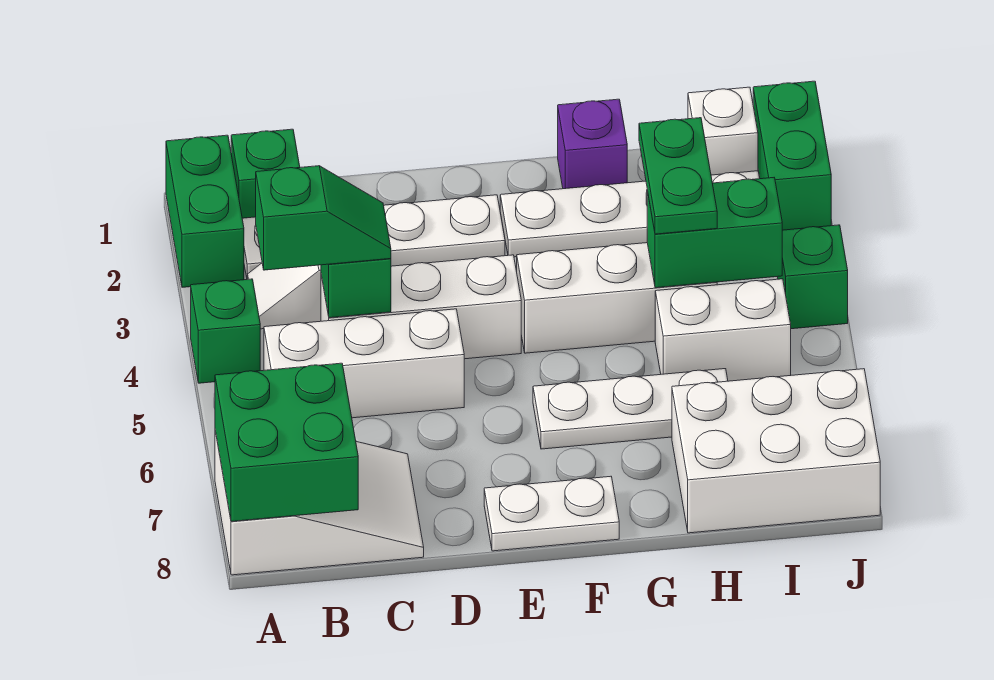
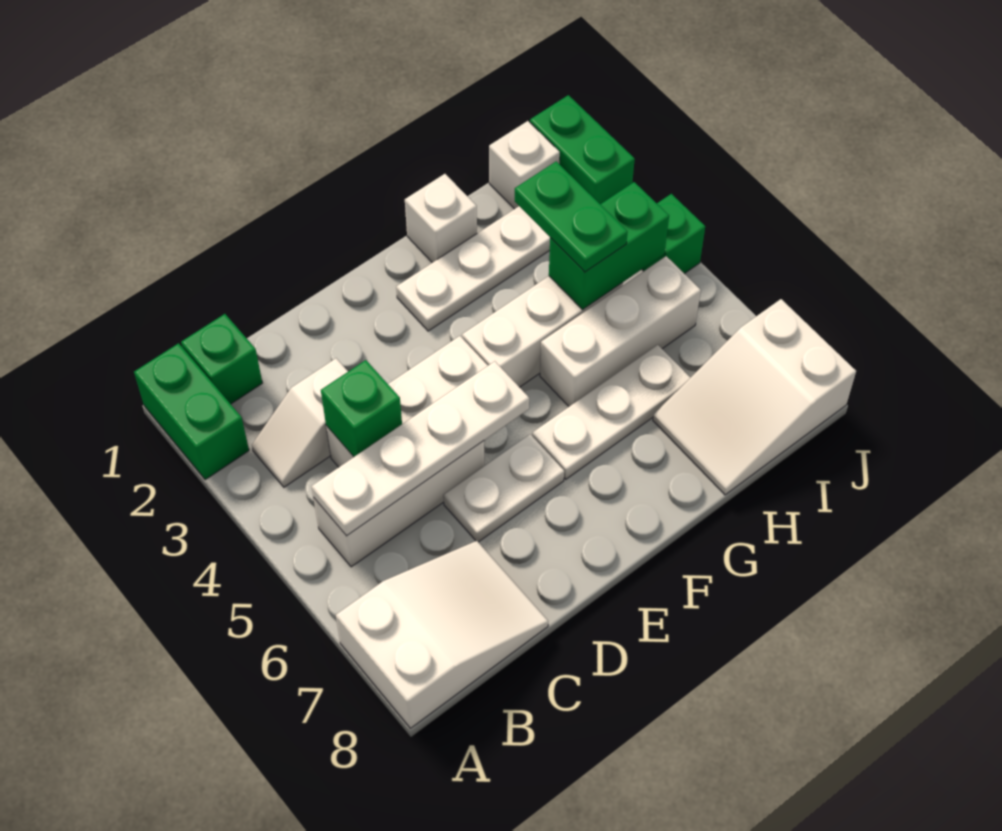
green 1x1 brick [191,279,260,383] -> none
green 2x2 brick [215,363,358,521] -> none
white 1x4 plate [242,195,505,279] -> white 1x4 plate moved to [311,361,529,536]
green 1x2 slope [256,166,391,270] -> none
white 1x2 plate [484,476,619,551] -> white 1x2 plate moved to [443,434,564,542]
purple 1x1 brick [558,99,627,189] -> white 1x1 brick [405,174,477,263]
white 1x2 brick [655,279,791,381] -> white 1x3 brick [540,256,701,406]
white 2x3 brick [672,369,880,533] -> white 2x3 slope [653,299,856,495]

